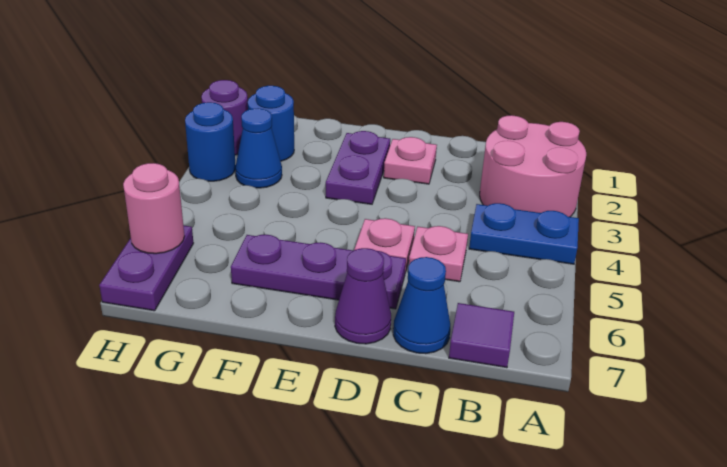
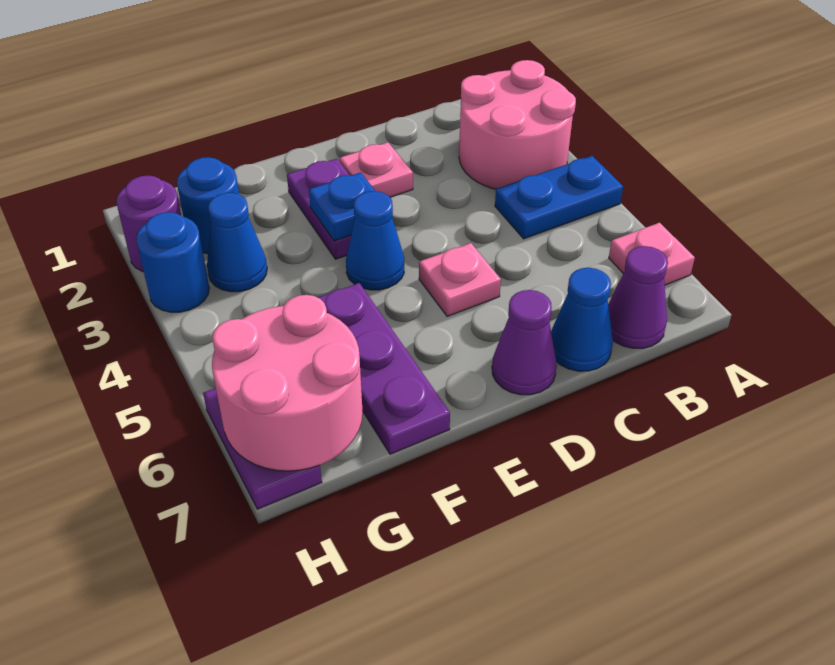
purple 1x1 tile [449,303,514,368] -> purple 1x1 cone [608,246,668,348]
pink 1x1 plate [409,226,468,282] -> pink 1x1 plate moved to [609,223,695,285]
purple 1x3 plate [231,235,406,309] -> purple 1x3 plate turned to [318,283,450,454]
none -> blue 1x1 plate [309,172,375,241]
none -> blue 1x1 cone [346,191,404,290]
pink 1x1 round brick [123,163,184,254] -> pink 2x2 round brick [212,295,363,471]

